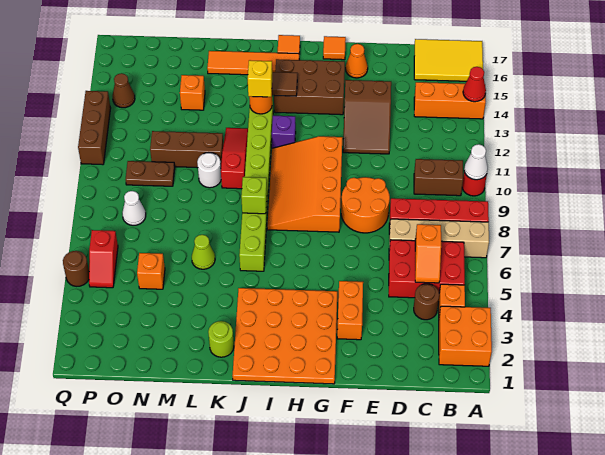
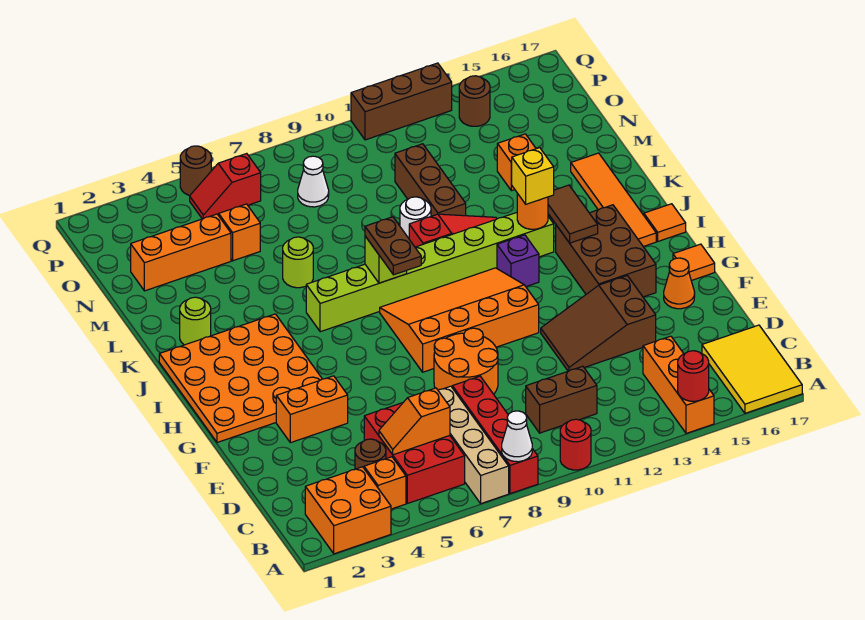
white 1x1 cone [464,144,488,180] -> white 1x1 cone moved to [502,411,532,462]
red 1x1 cone [463,67,486,102] -> red 1x1 round brick [678,351,709,401]
brown 1x2 brick [414,159,463,196] -> brown 1x2 brick turned to [526,366,597,433]
lime 1x1 cone [192,235,215,269] -> lime 1x1 round brick [283,237,313,288]
none -> orange 1x3 brick [131,214,231,291]
brown 1x2 plate [126,161,175,186] -> brown 1x2 plate moved to [365,217,421,275]
brown 1x1 cone [113,73,135,108] -> brown 1x1 round brick [459,76,490,126]

